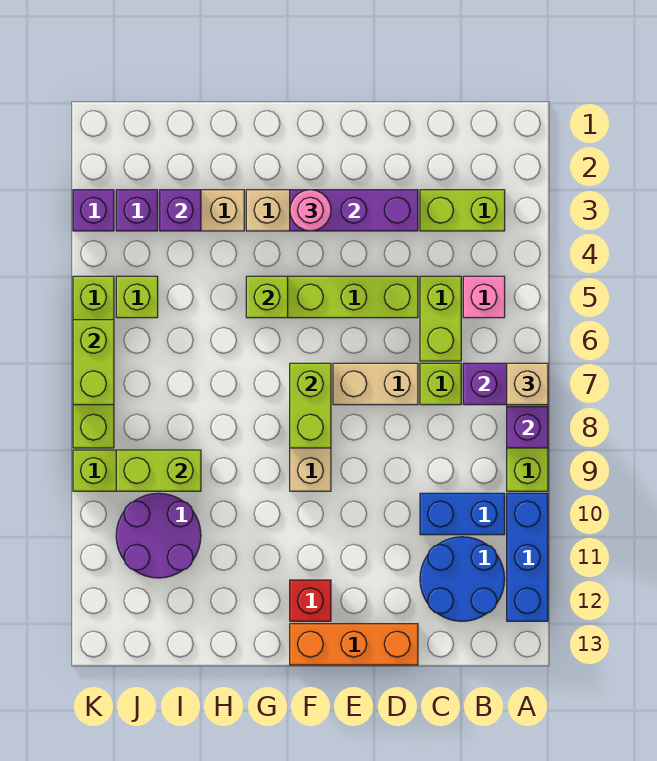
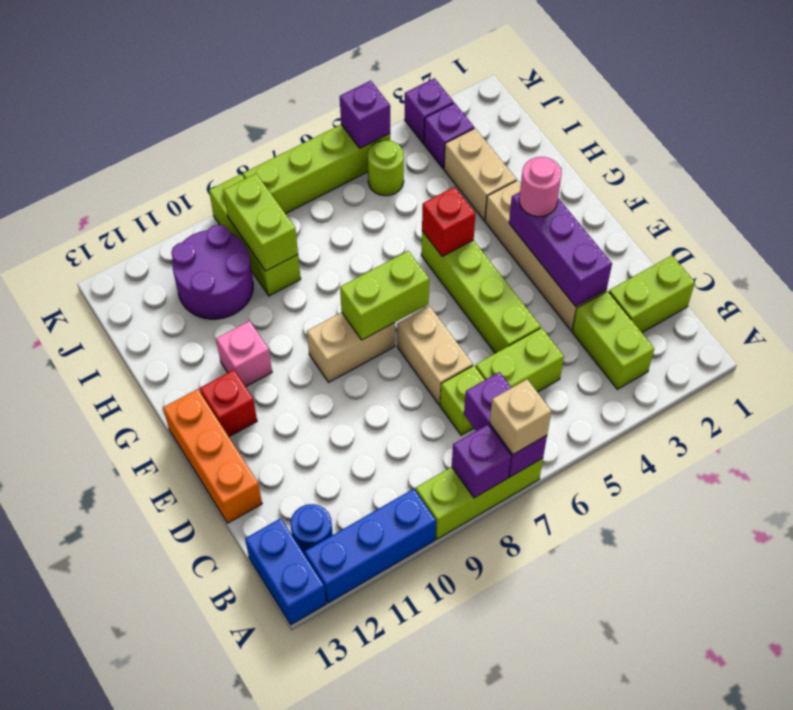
pink 1x1 brick [463,276,505,318] -> pink 1x1 brick moved to [216,321,272,387]
blue 1x2 brick [420,493,505,535] -> blue 1x2 brick moved to [245,518,326,625]
blue 2x2 round brick [420,537,505,621] -> blue 1x1 round brick [290,504,333,555]
lime 1x1 brick [246,276,288,318] -> red 1x1 brick [422,187,475,256]
purple 1x1 brick [160,190,201,231] -> purple 1x1 brick moved to [340,81,390,148]
lime 1x1 brick [116,276,158,318] -> lime 1x1 round brick [368,140,404,196]
lime 1x2 brick [73,320,114,405] -> lime 1x2 brick moved to [609,255,695,332]

